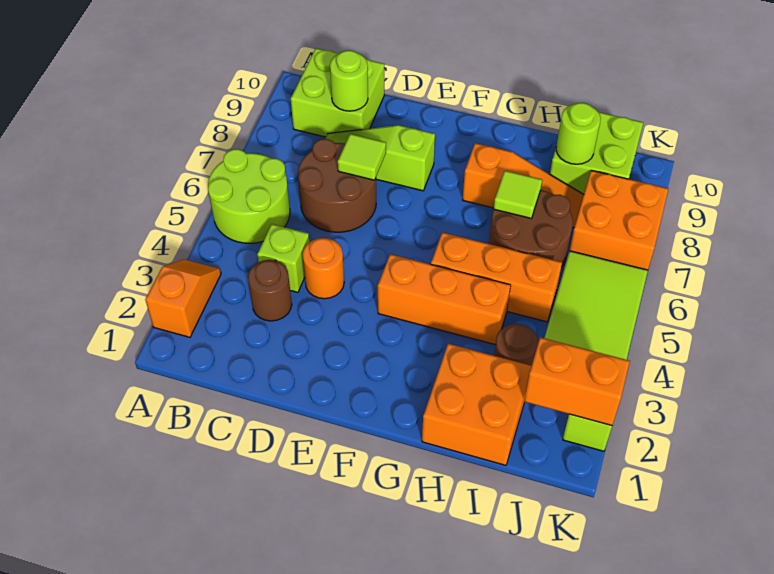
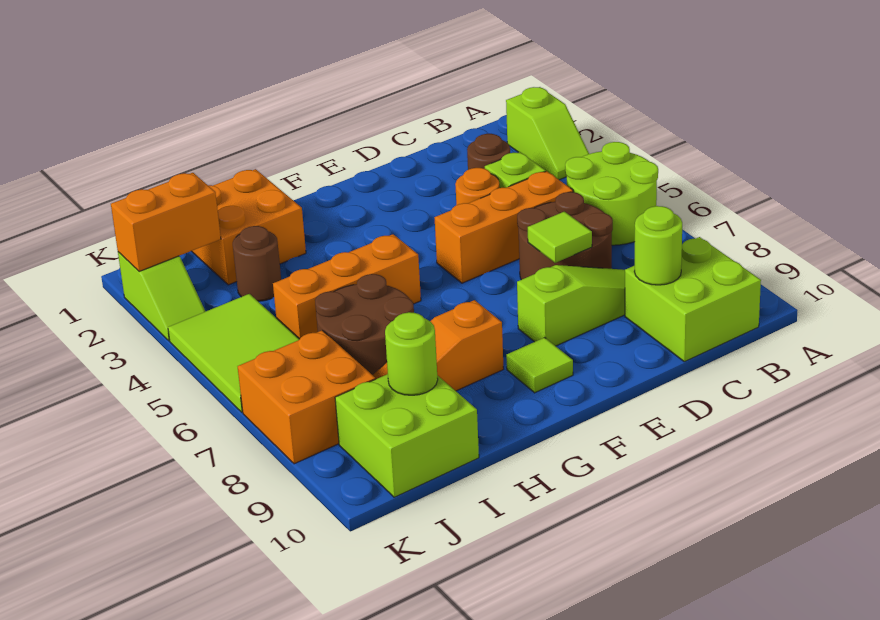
orange 1x2 slope [145,259,221,337] -> lime 1x2 slope [506,87,589,180]
orange 1x3 brick [378,254,511,345] -> orange 1x3 brick moved to [435,171,573,283]
lime 1x1 tile [494,171,542,218] -> lime 1x1 tile moved to [506,337,573,393]

